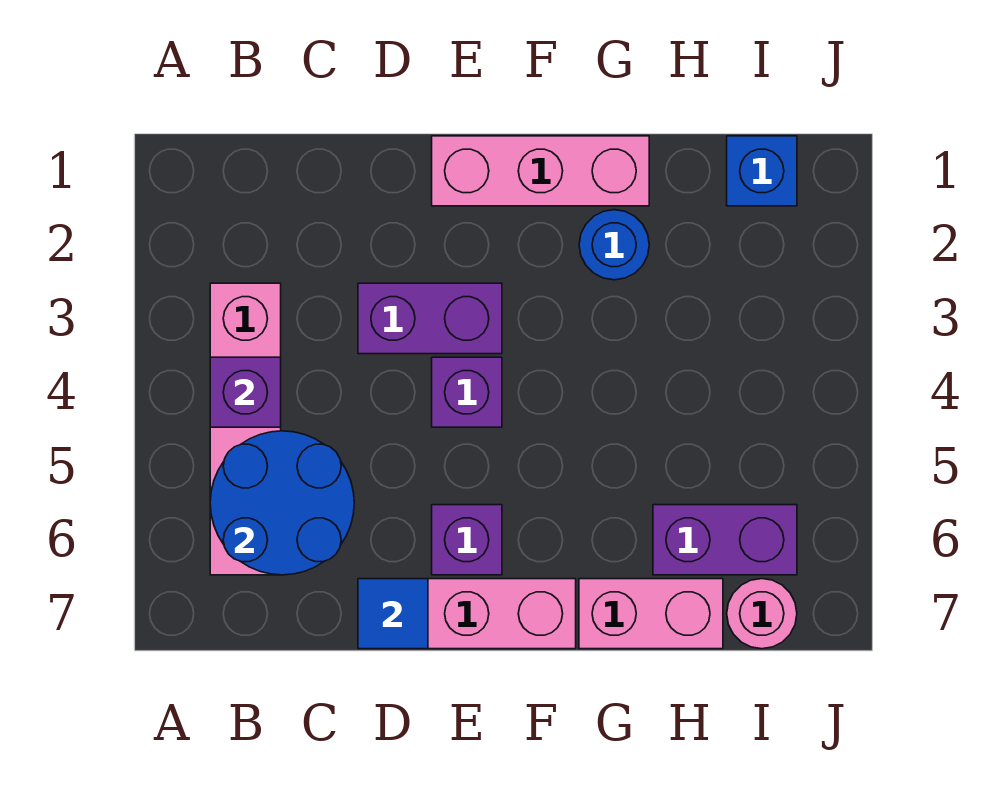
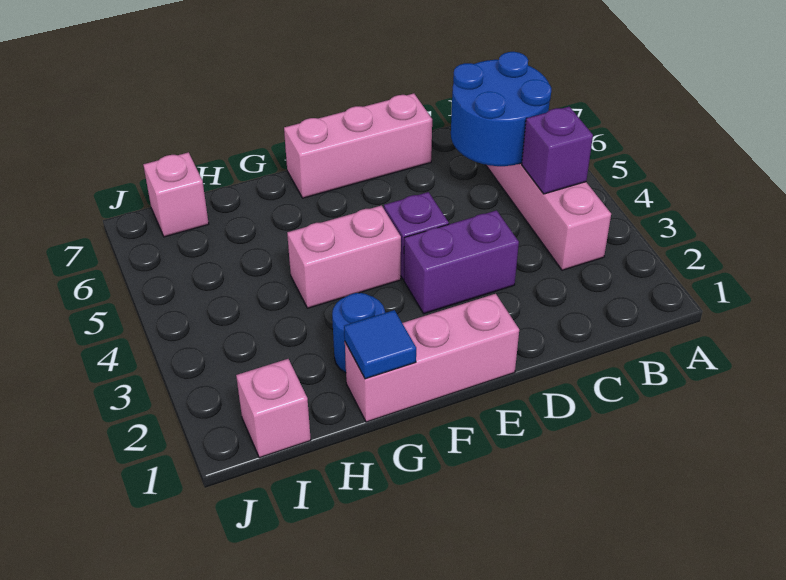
blue 1x1 tile [358,579,428,649] -> blue 1x1 tile moved to [344,310,416,379]
purple 1x1 brick [432,505,502,575] -> none
pink 1x2 brick [579,579,723,649] -> pink 1x2 brick moved to [287,205,401,308]
purple 1x2 brick [653,505,797,575] -> none
blue 1x1 brick [727,136,797,206] -> pink 1x1 brick [236,359,311,458]
pink 1x1 round brick [727,579,797,649] -> pink 1x1 brick [143,152,209,237]

